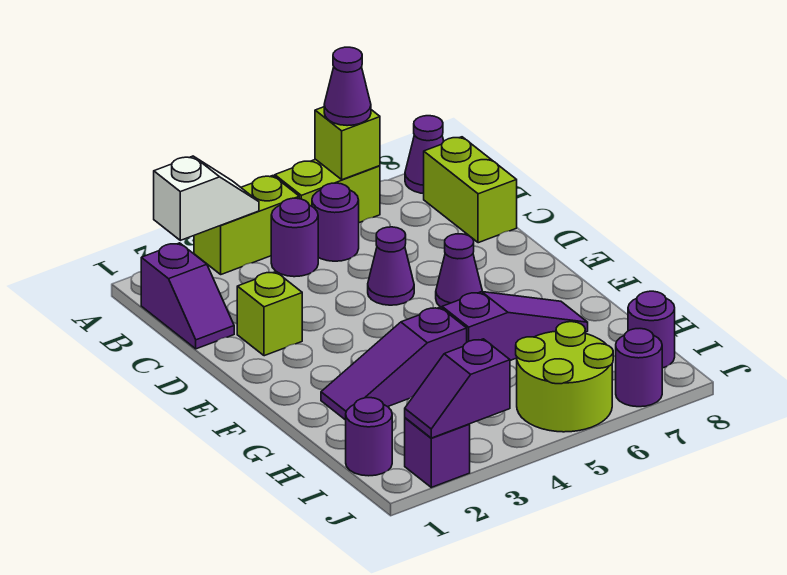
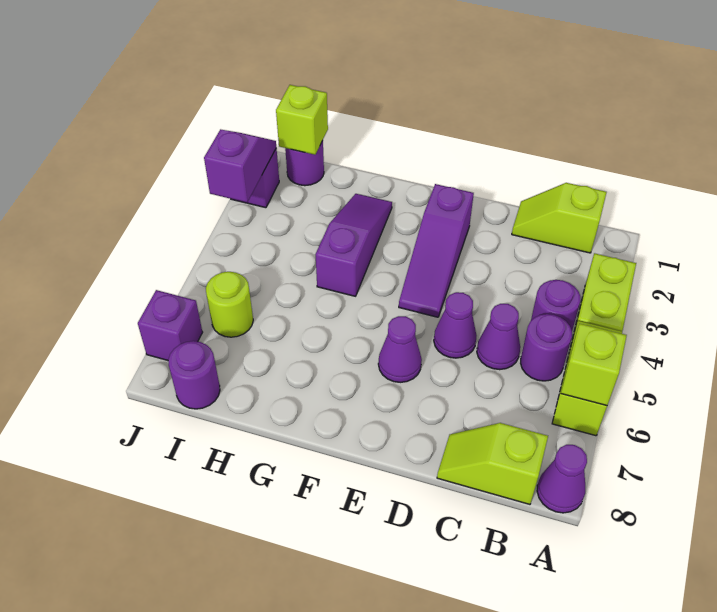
white 1x2 slope [154,156,259,240] -> none
purple 1x1 cone [324,47,371,126] -> purple 1x1 cone moved to [477,304,520,370]
purple 1x2 slope [141,243,234,349] -> lime 1x2 slope [512,183,607,253]
lime 1x2 brick [424,137,517,243] -> lime 1x2 slope [437,423,548,504]
lime 1x1 brick [237,272,302,356] -> lime 1x1 brick moved to [276,85,328,155]
purple 1x3 slope [442,292,588,360] -> purple 1x3 slope moved to [399,184,474,317]
lime 2x2 round brick [516,322,613,432] -> lime 1x1 round brick [206,272,253,337]
purple 1x1 round brick [616,329,662,407] -> purple 1x1 brick [138,290,203,360]

